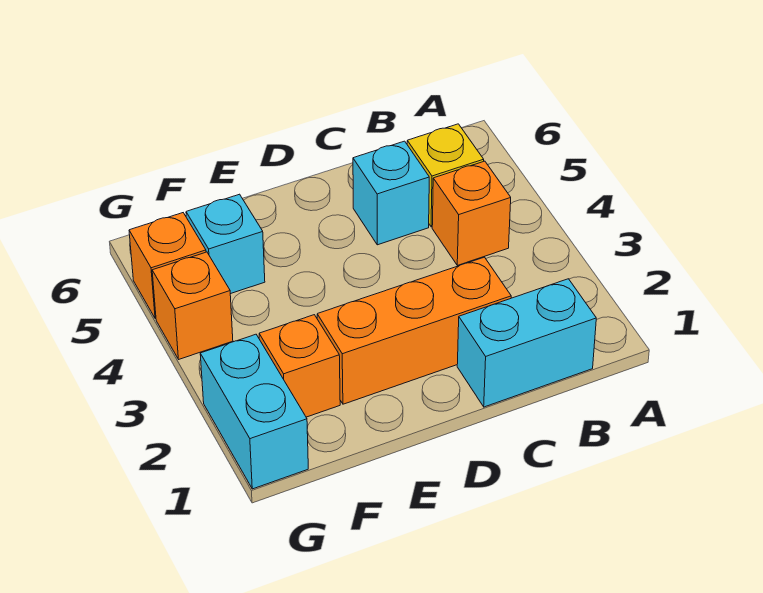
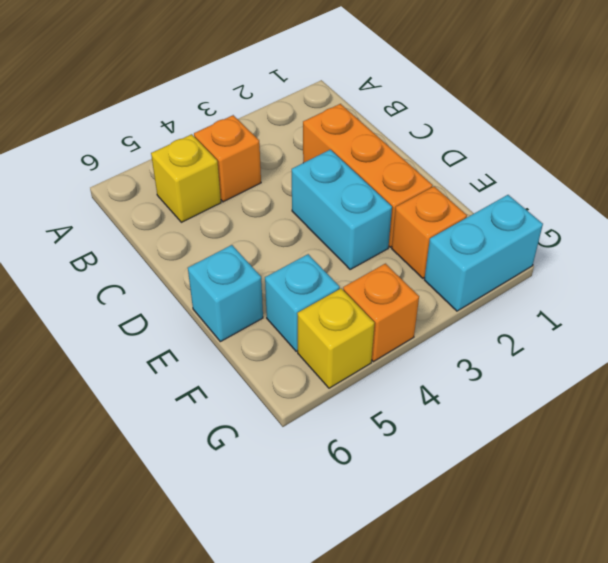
cyan 1x2 brick [457,279,596,407] -> cyan 1x2 brick moved to [292,150,392,270]
cyan 1x1 brick [353,141,429,245] -> cyan 1x1 brick moved to [188,245,263,342]
orange 1x1 brick [129,213,206,319] -> yellow 1x1 brick [297,288,374,388]

